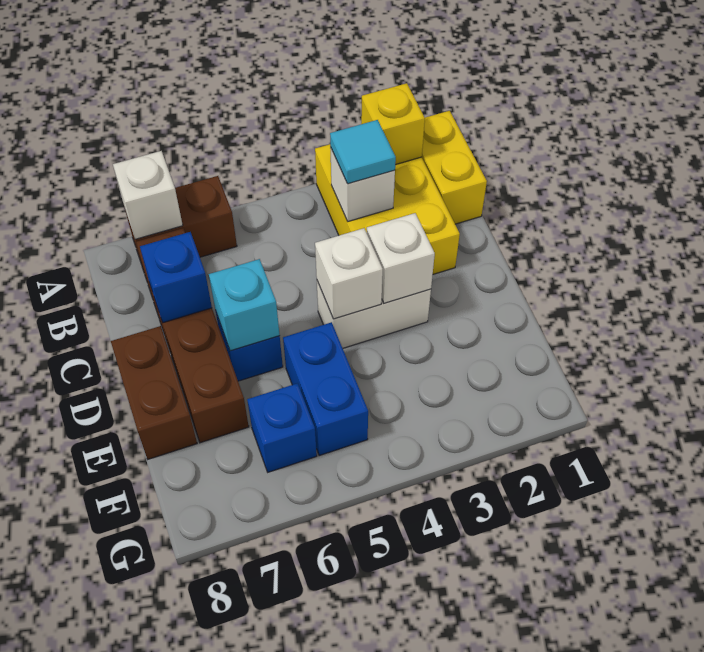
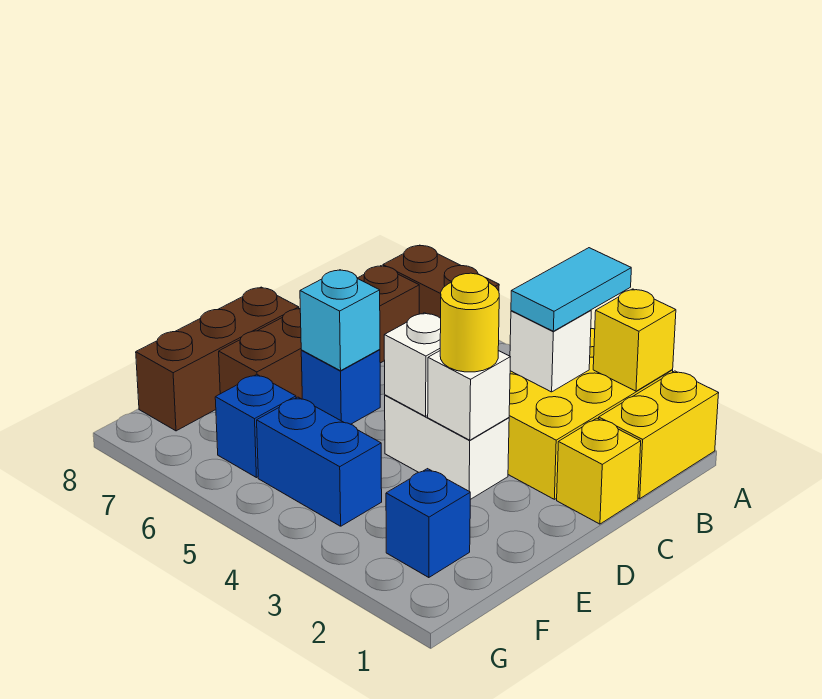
white 1x1 brick [113,151,183,240] -> none
cyan 1x1 tile [330,120,396,184] -> cyan 1x2 tile [511,248,631,331]
none -> yellow 1x1 brick [557,418,641,524]
blue 1x1 brick [140,232,212,323] -> blue 1x1 brick moved to [386,469,470,578]
none -> yellow 1x1 round brick [440,273,499,372]
brown 1x2 brick [111,326,197,459] -> brown 1x3 brick [136,287,299,431]
blue 1x2 brick [283,322,368,456] -> blue 1x2 brick turned to [257,397,382,526]

